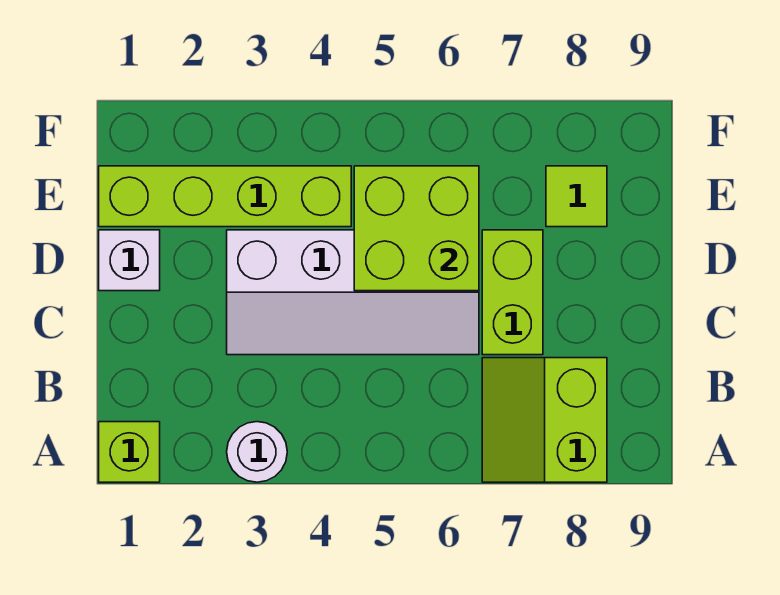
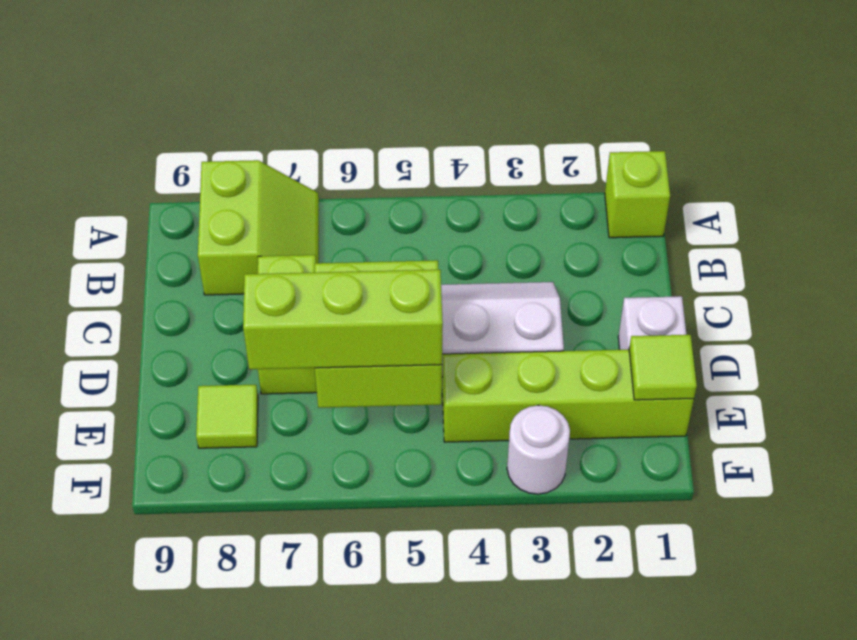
white 1x1 round brick [227,422,287,482] -> white 1x1 round brick moved to [507,405,570,494]
none -> lime 1x1 tile [629,335,697,400]
none -> lime 1x3 brick [243,270,443,369]

